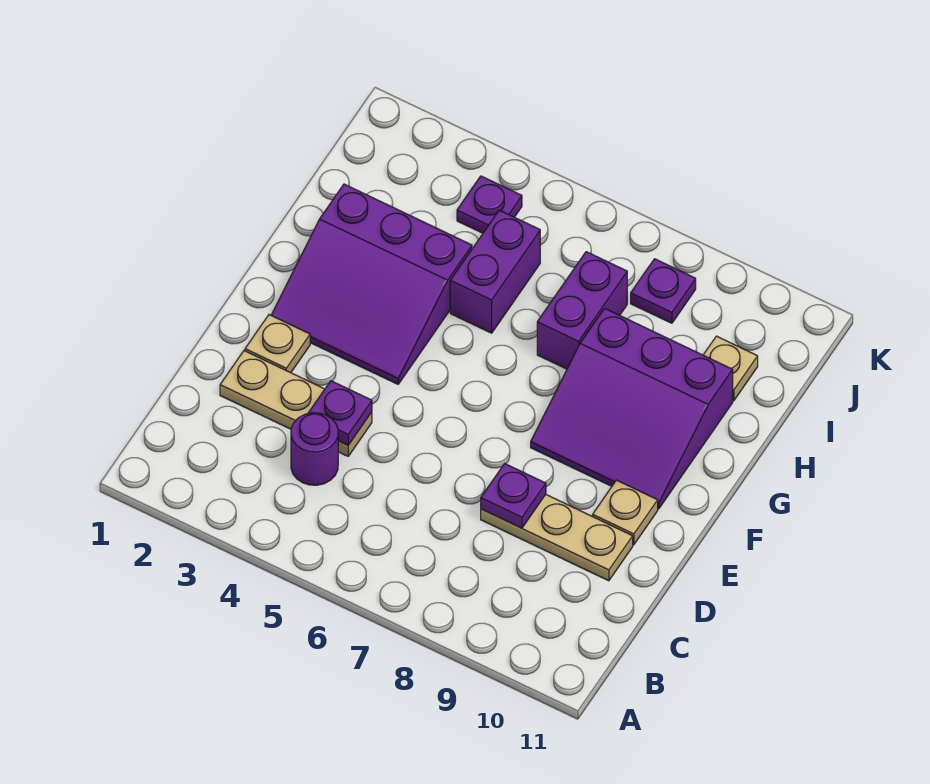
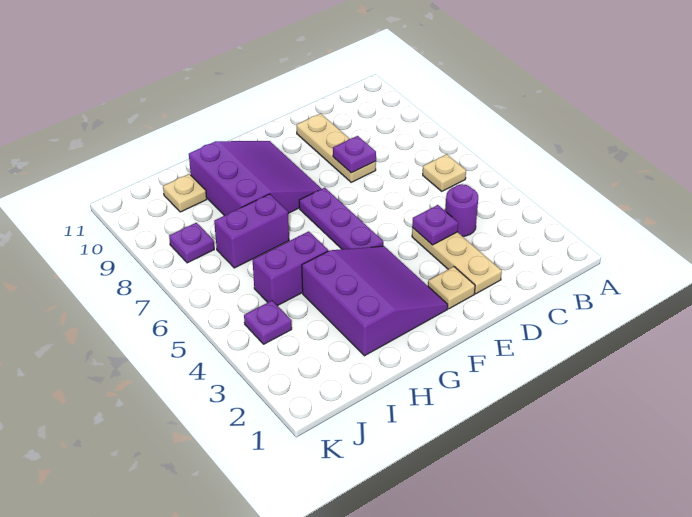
tan 1x1 plate [593,480,658,545] -> tan 1x1 plate moved to [423,154,466,191]
none -> purple 1x3 plate [299,188,383,249]

